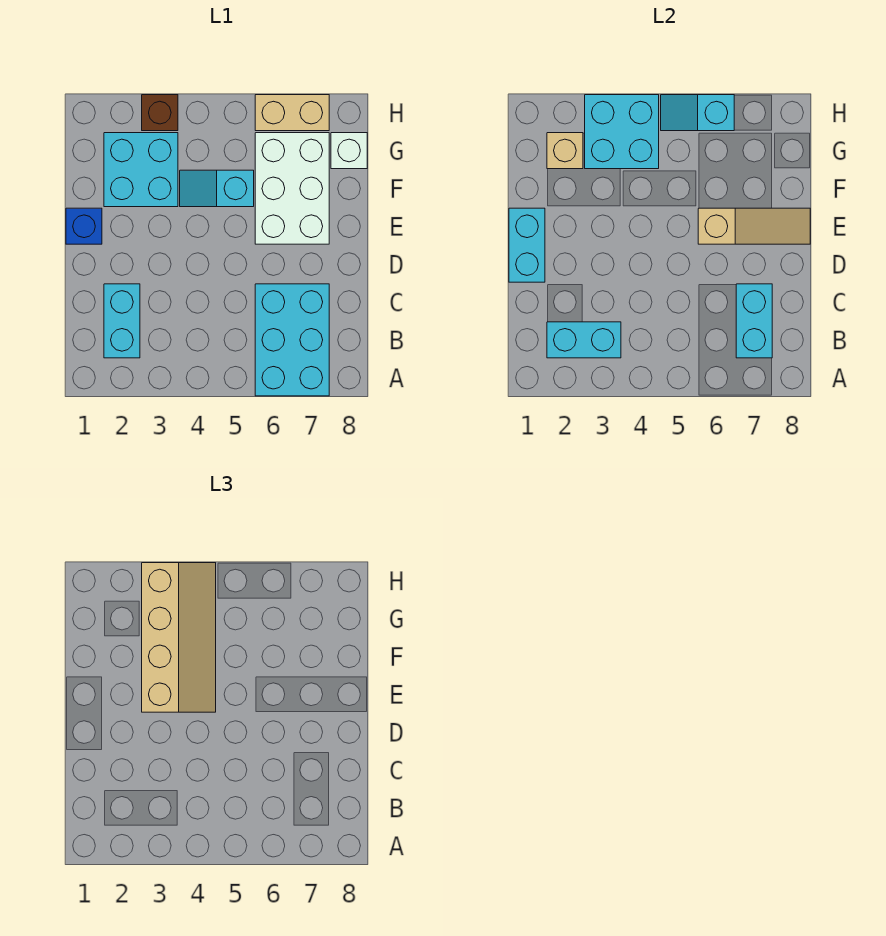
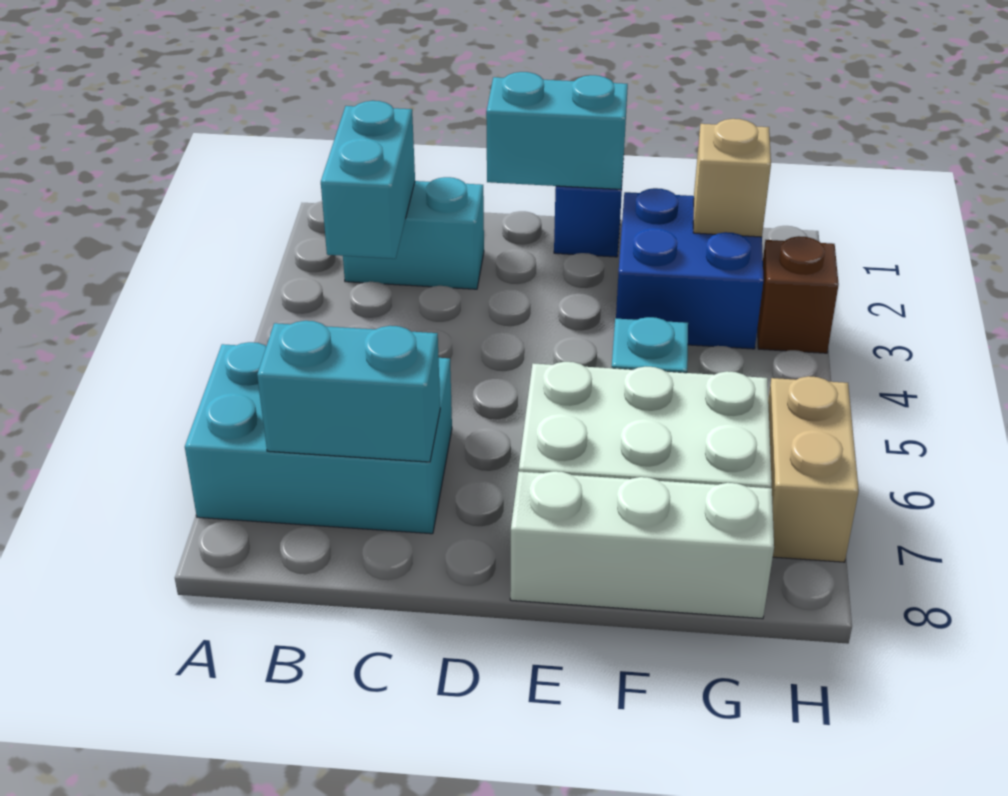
tan 2x4 slope [142,563,216,712] -> none
tan 1x3 slope [698,208,810,244] -> none
cyan 2x2 brick [104,133,178,207] -> blue 2x2 brick [616,188,764,349]
cyan 2x2 brick [585,95,659,169] -> none
white 1x1 brick [331,133,367,169] -> white 1x3 brick [510,471,774,619]
cyan 1x2 slope [661,95,734,131] -> none

